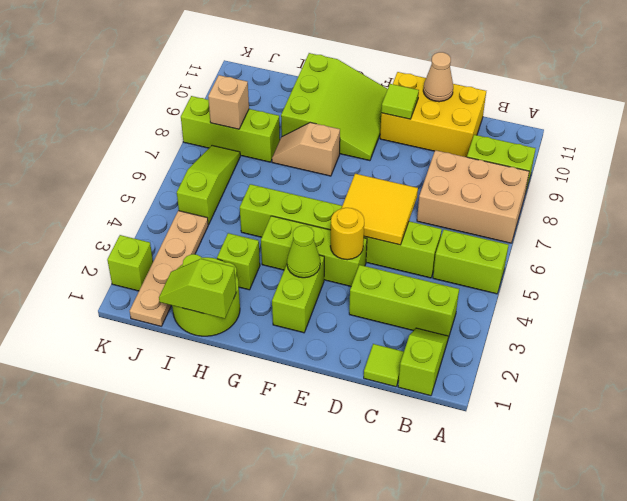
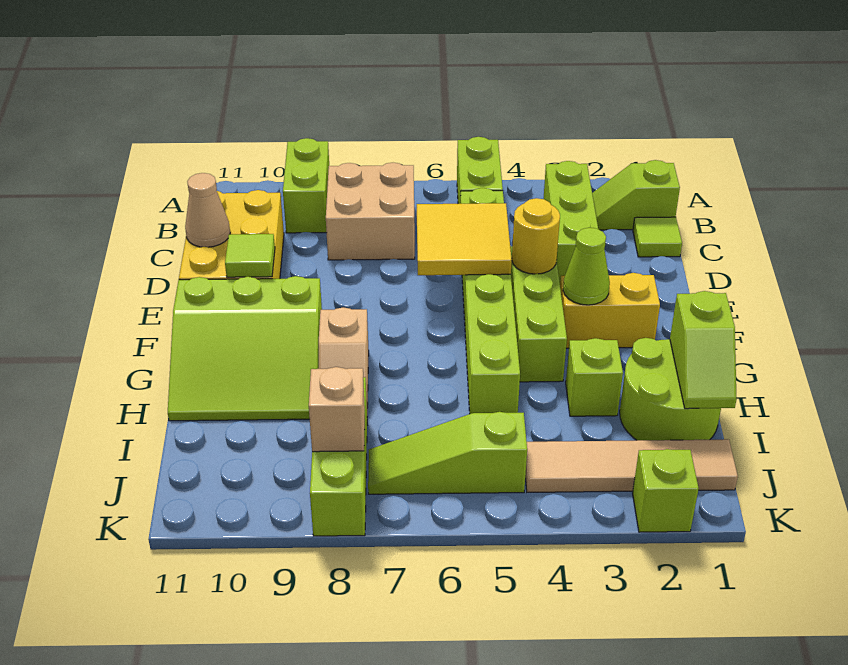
tan 2x3 brick [417,150,529,243] -> tan 2x2 brick [326,163,415,260]
lime 1x2 brick [272,255,324,333] -> yellow 1x2 brick [560,273,660,348]
lime 3x3 slope [281,53,388,161] -> lime 3x3 slope turned to [168,276,322,421]
tan 1x4 plate [130,211,208,326] -> tan 1x4 tile [525,439,738,492]

